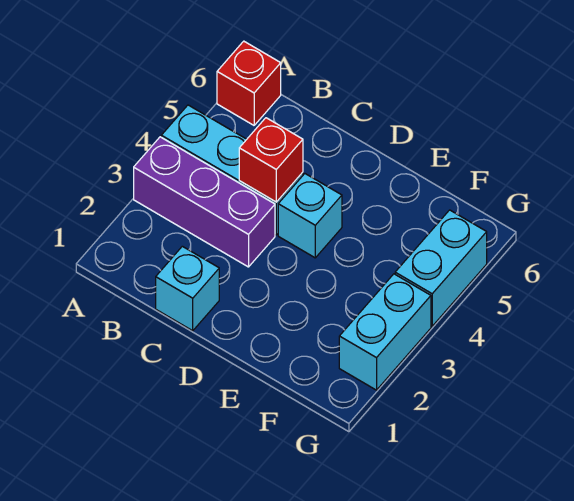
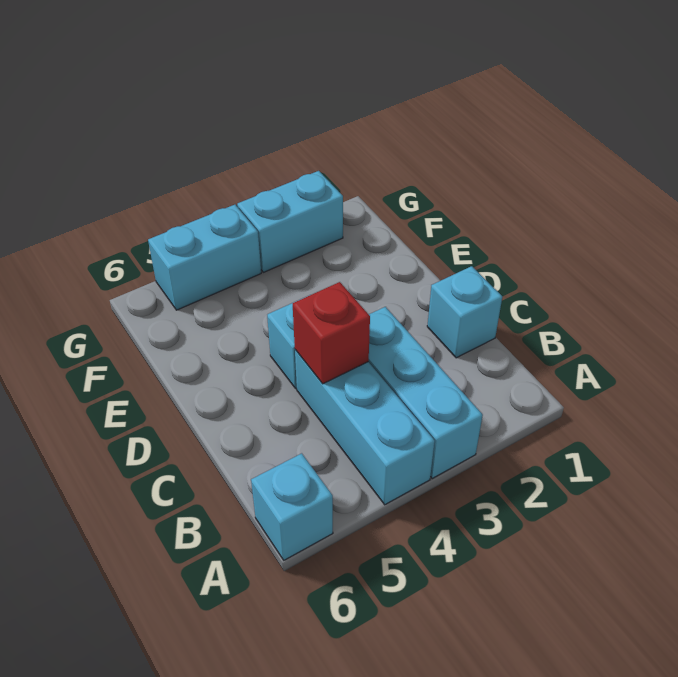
purple 1x3 brick [134,137,275,267] -> cyan 1x3 brick [369,307,483,478]
red 1x1 brick [217,41,281,125] -> cyan 1x1 brick [251,453,333,560]

